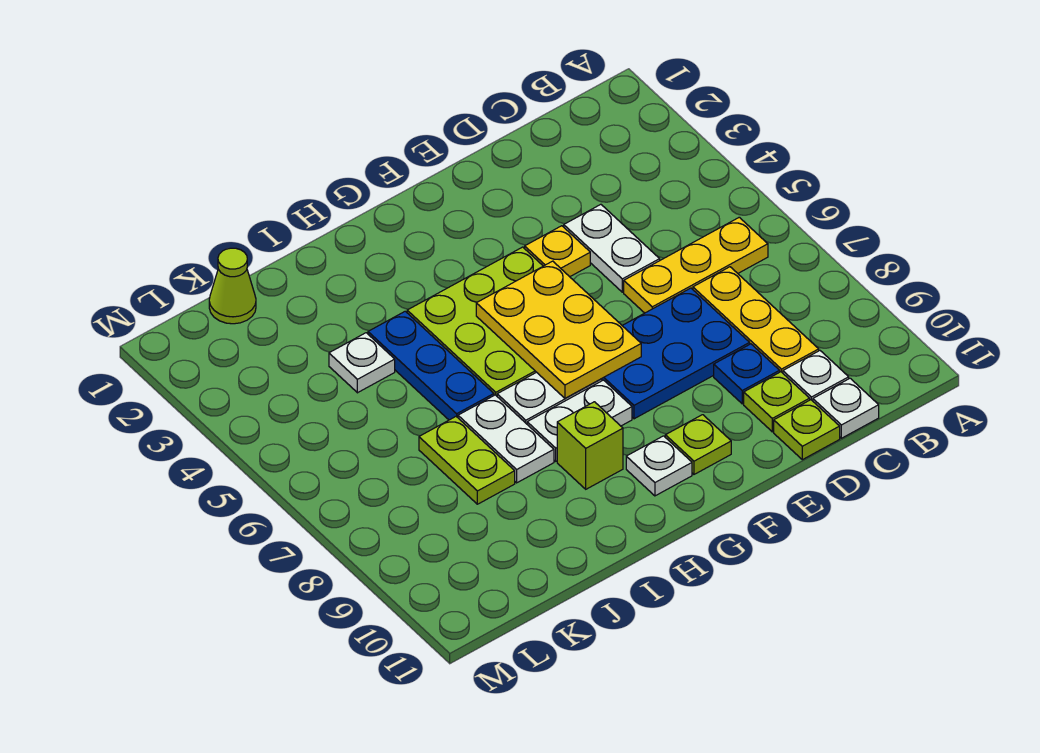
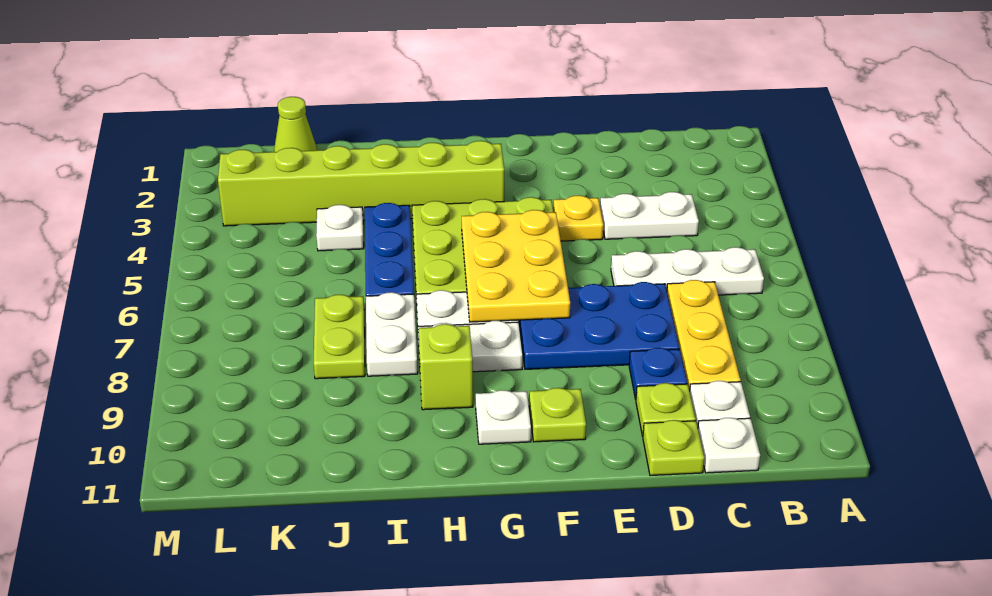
yellow 1x3 plate [624,217,768,313] -> white 1x3 plate [611,247,764,295]
white 1x2 plate [564,204,660,292] -> white 1x2 plate turned to [600,192,699,239]
none -> lime 1x6 brick [218,141,504,226]

